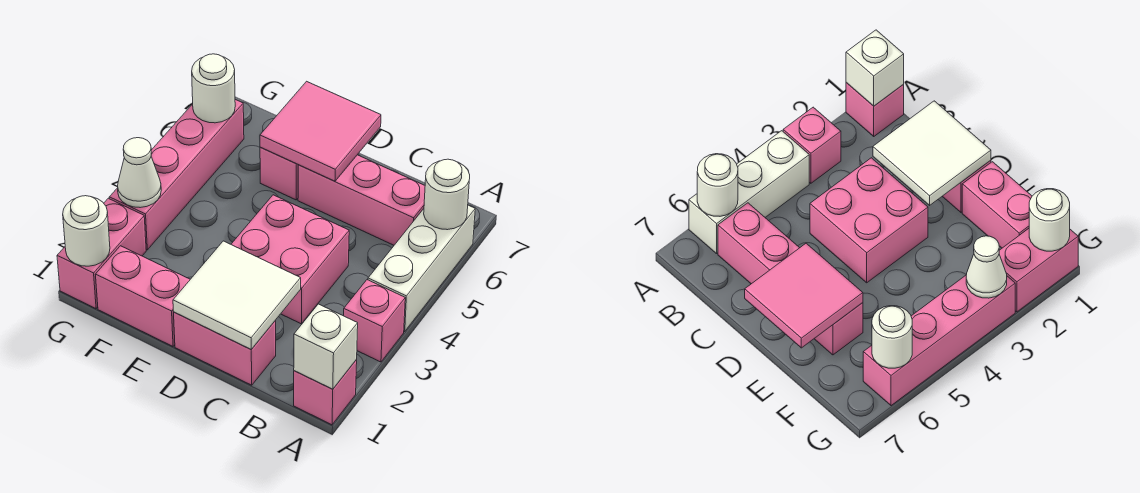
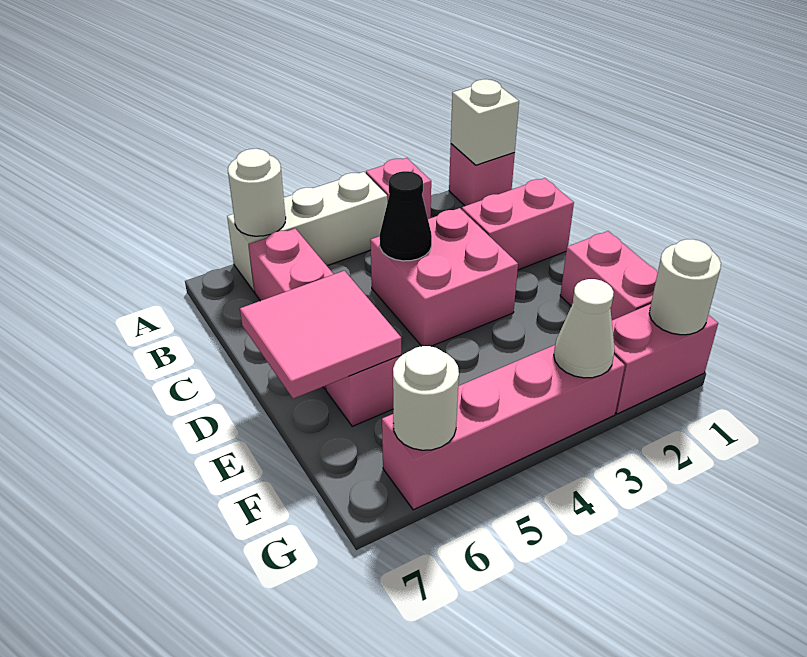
pink 1x2 brick [174,312,276,385] -> pink 1x2 brick turned to [462,178,574,270]
white 2x2 tile [173,241,301,349] -> none
none -> black 1x1 cone [380,171,432,261]

